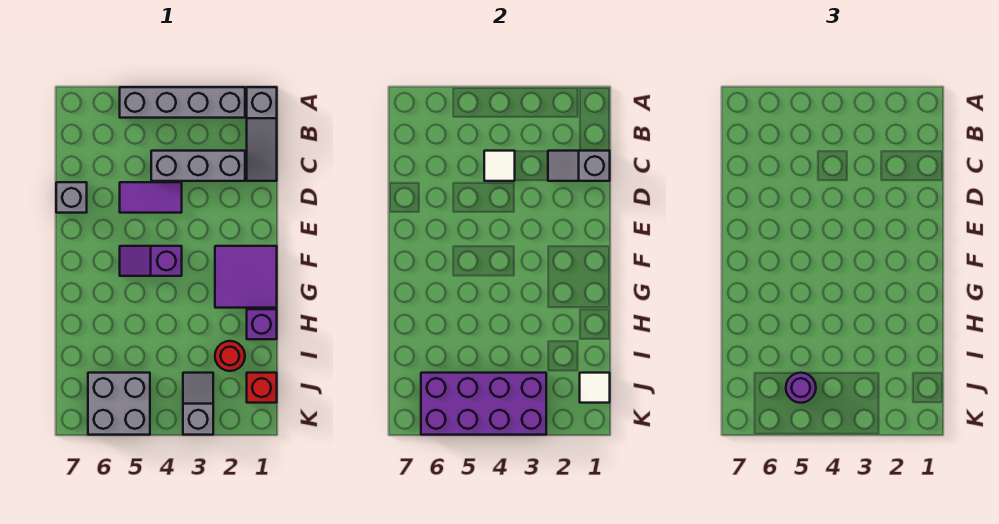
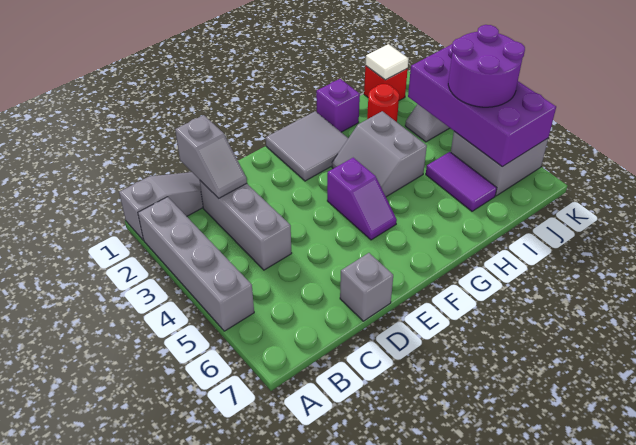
white 1x1 tile [484,151,515,181] -> none
purple 1x2 tile [120,182,182,213] -> purple 1x2 tile moved to [426,152,497,211]
purple 2x2 tile [215,246,277,308] -> grey 2x2 tile [266,111,348,181]
none -> grey 2x2 slope [332,111,427,197]
purple 1x1 round brick [786,373,816,403] -> purple 2x2 round brick [448,25,525,107]

